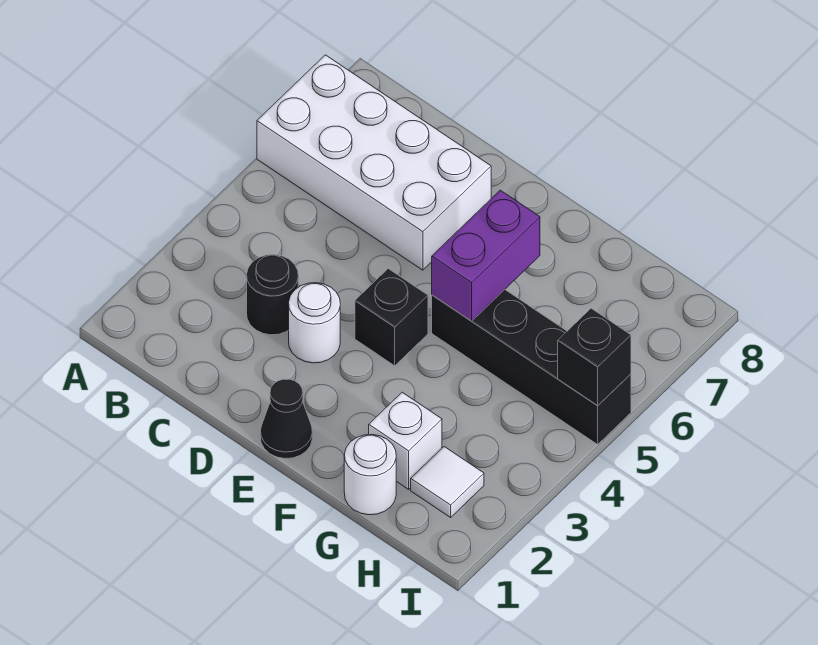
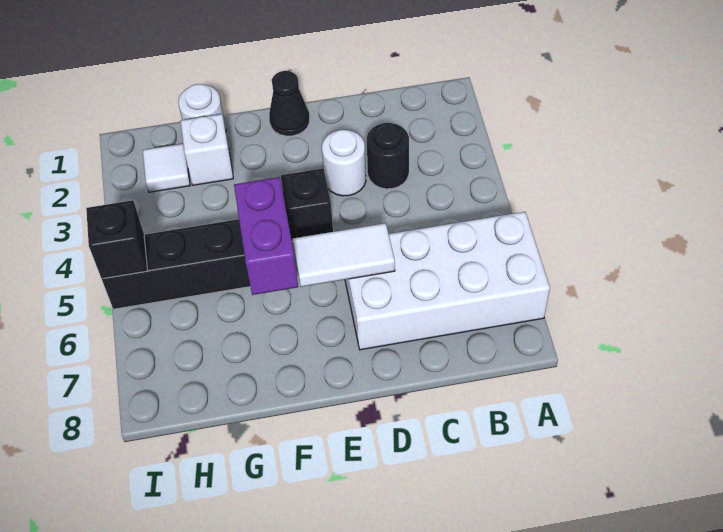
none -> white 1x2 tile [293,223,395,287]

